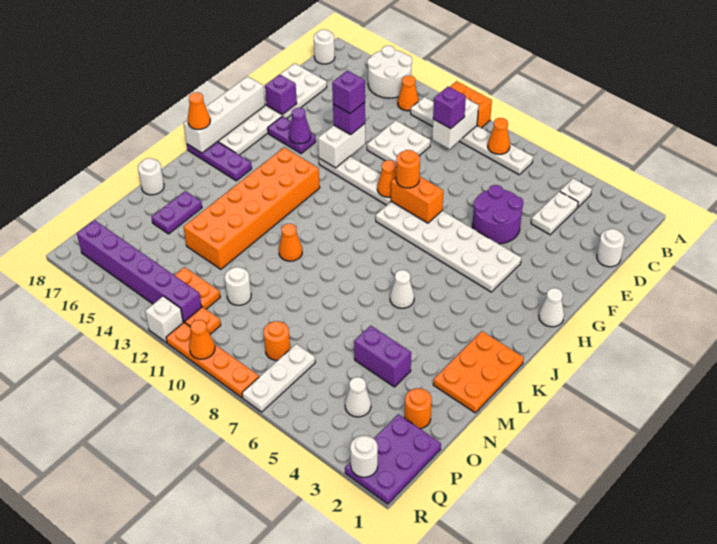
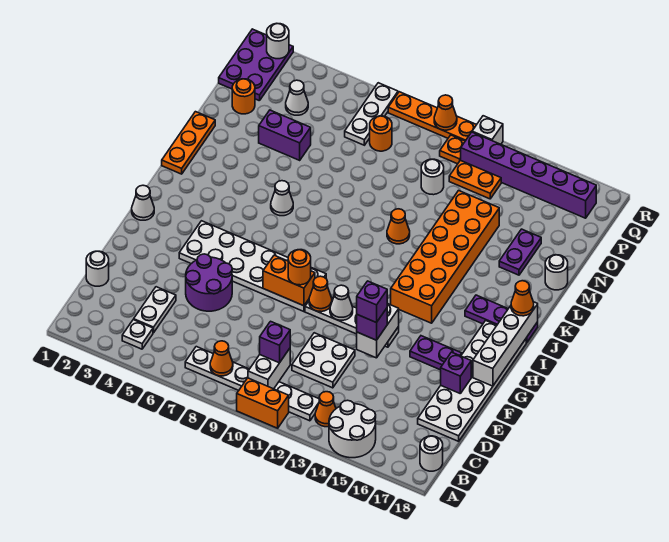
none -> white 1x1 cone [330,285,353,320]
purple 1x1 cone [289,108,311,144] -> none
orange 2x3 plate [433,331,524,413] -> orange 1x3 plate [162,112,215,174]

